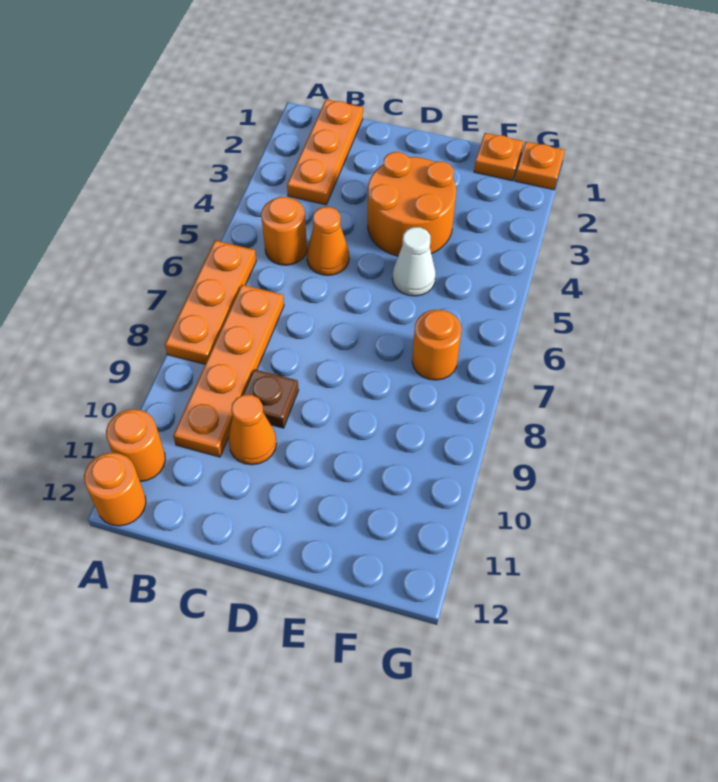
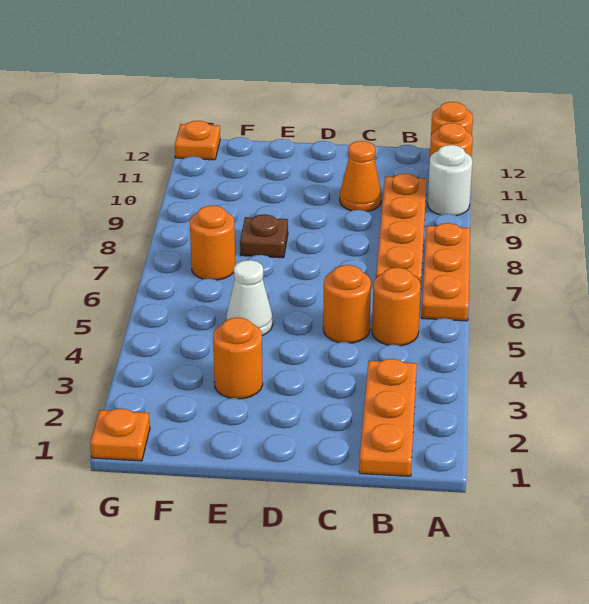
none -> white 1x1 round brick [427,145,472,216]
orange 1x1 cone [307,207,349,275] -> orange 1x1 round brick [323,265,371,343]
brown 1x1 plate [243,369,299,428] -> brown 1x1 plate moved to [240,214,288,258]
orange 2x2 round brick [368,152,456,256] -> orange 1x1 round brick [213,317,263,399]
orange 1x1 plate [474,133,523,181] -> orange 1x1 plate moved to [175,121,220,160]

